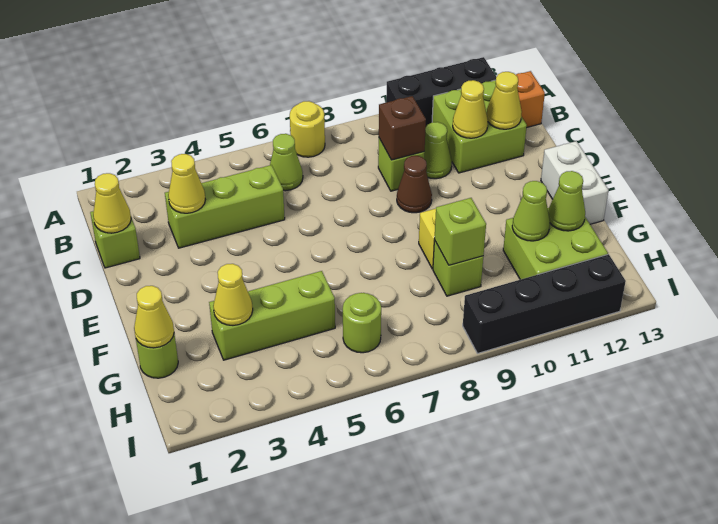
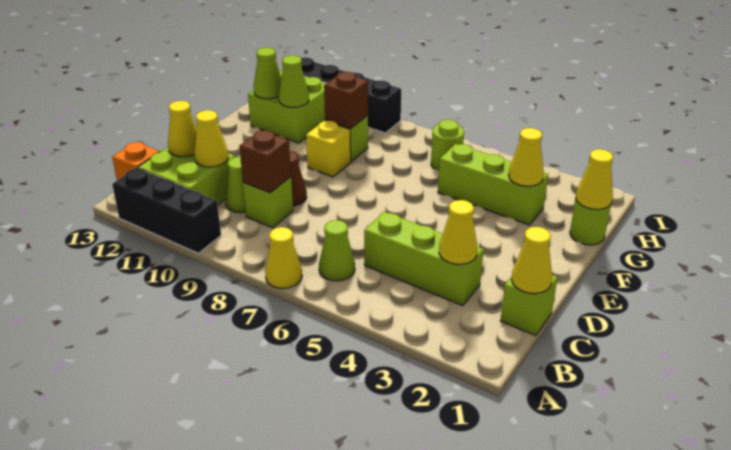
yellow 1x1 round brick [290,101,325,157] -> yellow 1x1 cone [265,227,302,289]
white 1x2 brick [541,141,609,224] -> none
lime 1x1 brick [434,198,486,265] -> brown 1x1 brick [324,72,368,128]

